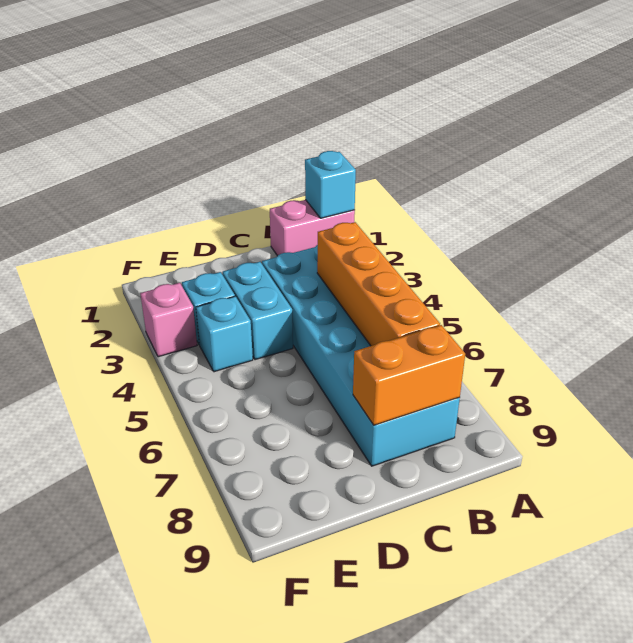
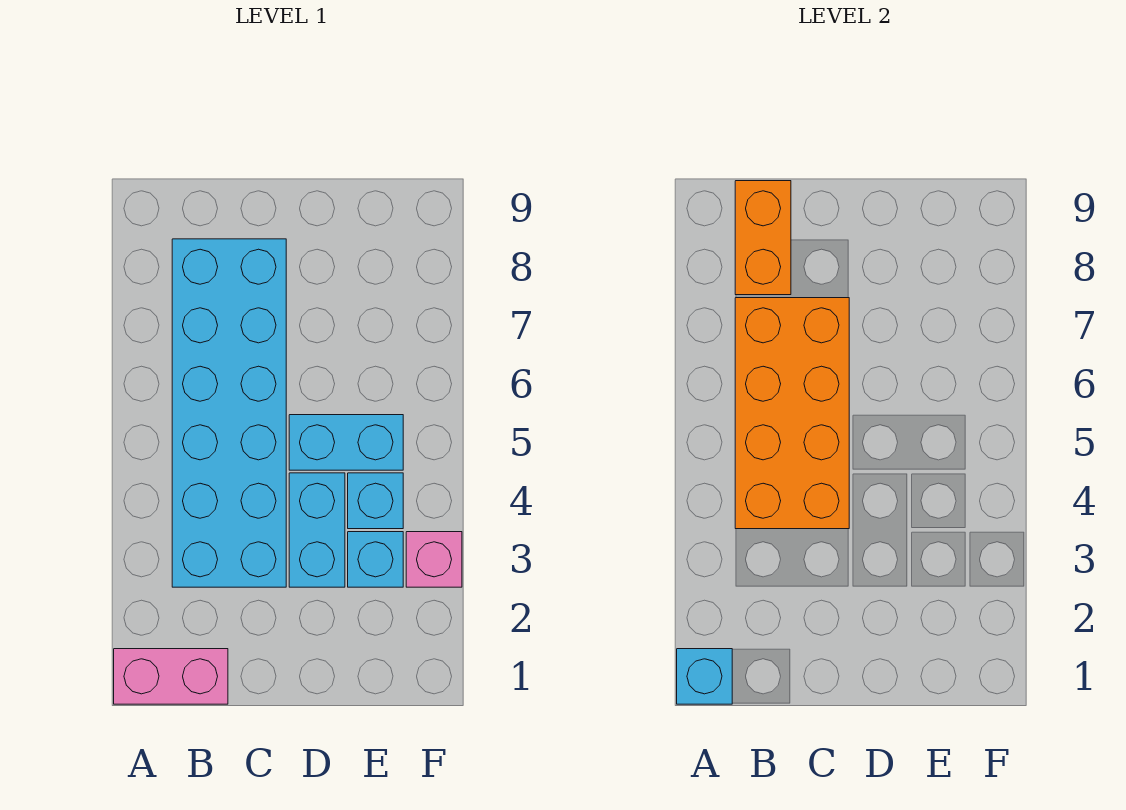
orange 1x4 brick [317,222,440,346] -> orange 2x4 brick [735,298,849,529]
orange 1x2 brick [353,325,465,425] -> orange 1x2 brick turned to [735,181,791,295]
none -> cyan 1x2 brick [289,415,403,470]

